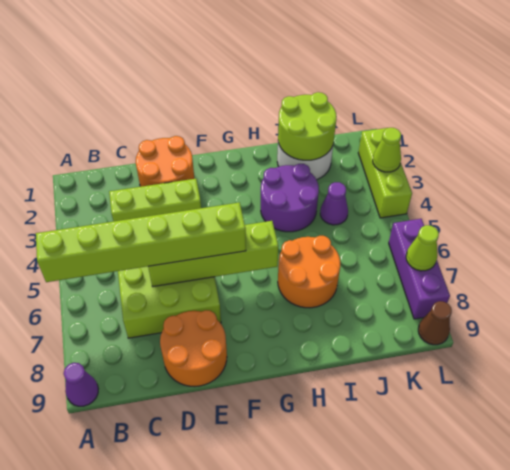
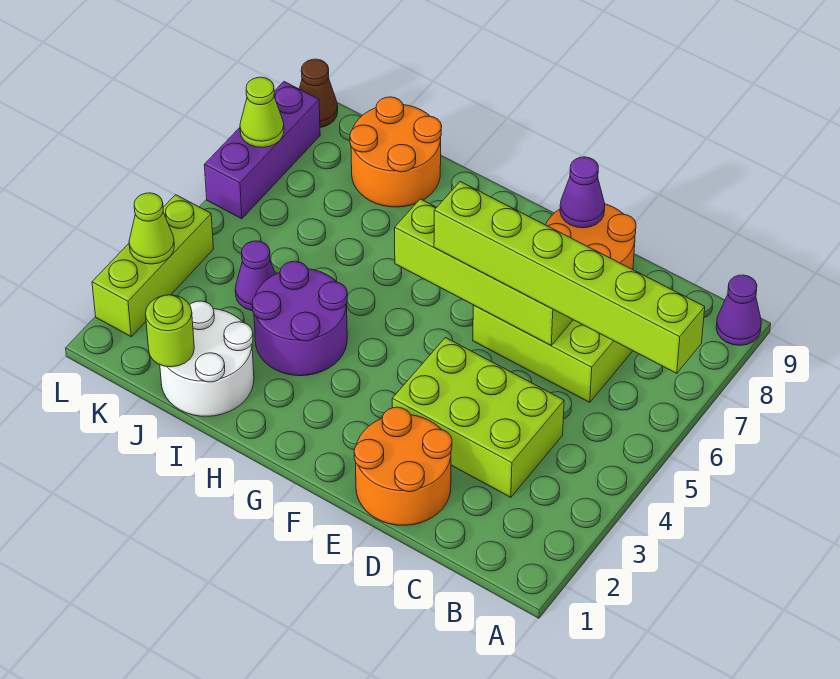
lime 1x3 brick [109,179,201,221] -> lime 2x3 brick [392,338,564,497]
none -> purple 1x1 cone [560,157,605,228]
orange 2x2 round brick [278,236,340,308] -> orange 2x2 round brick moved to [350,97,442,207]
lime 2x2 round brick [278,92,336,160] -> lime 1x1 round brick [146,295,194,367]

